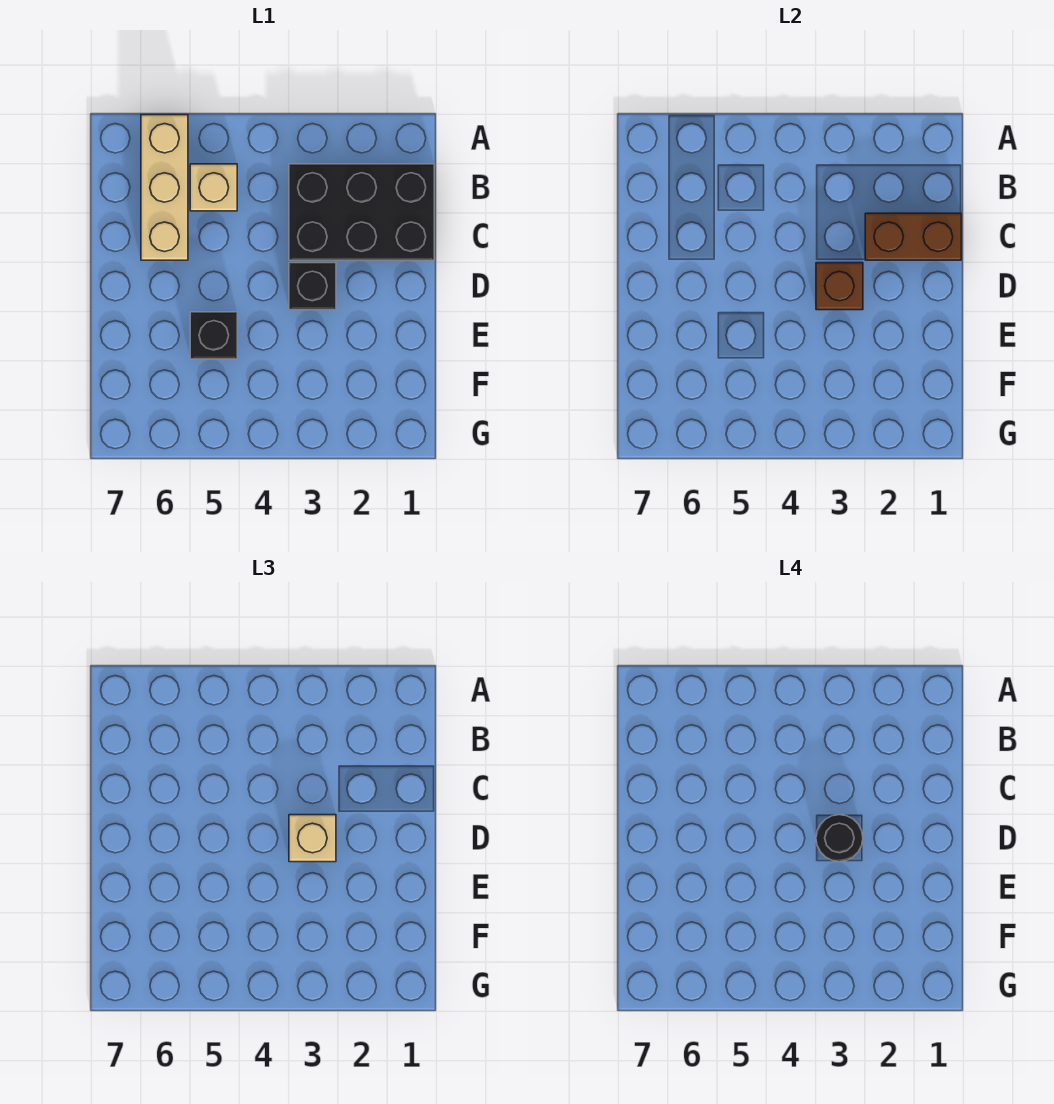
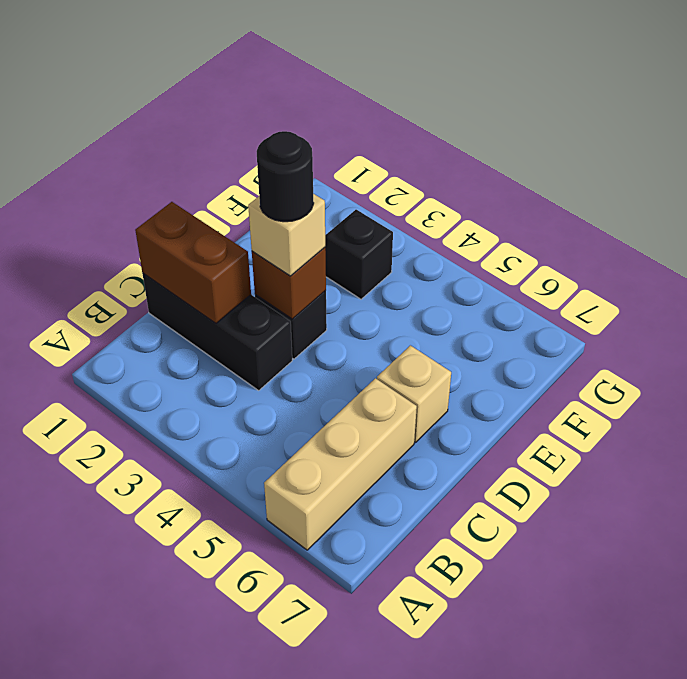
black 2x3 brick [289,164,434,260] -> black 1x3 brick [142,273,292,390]
tan 1x1 brick [190,164,237,211] -> tan 1x1 brick moved to [377,345,451,442]
black 1x1 brick [190,312,237,359] -> black 1x1 brick moved to [325,210,393,299]

